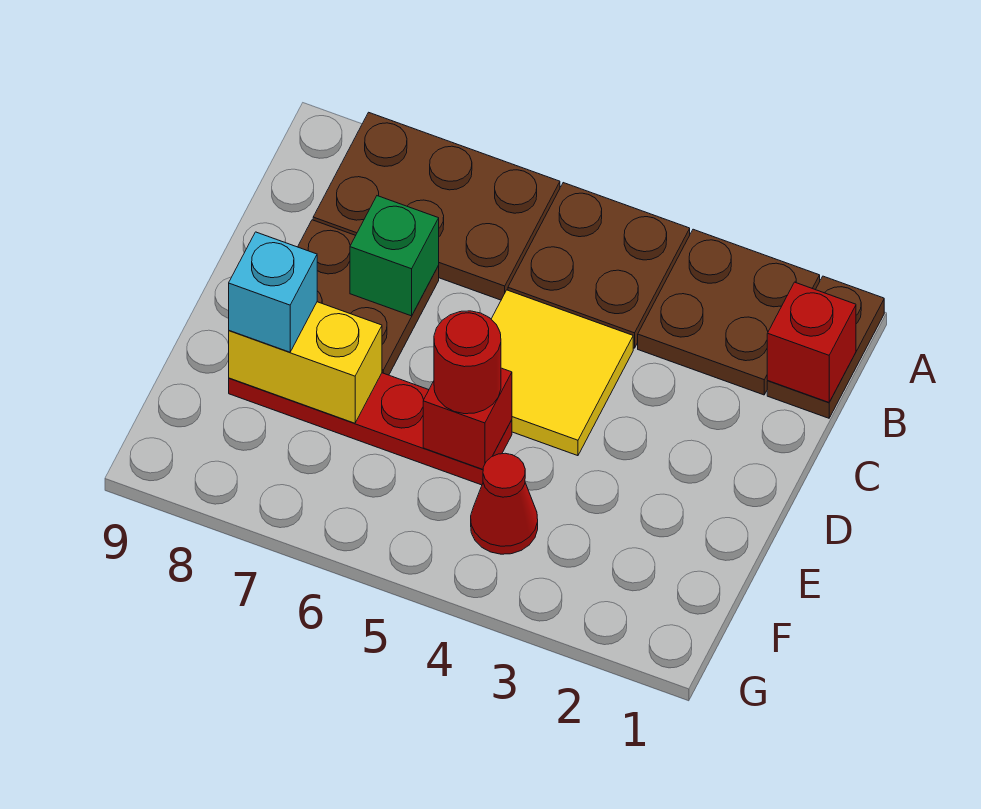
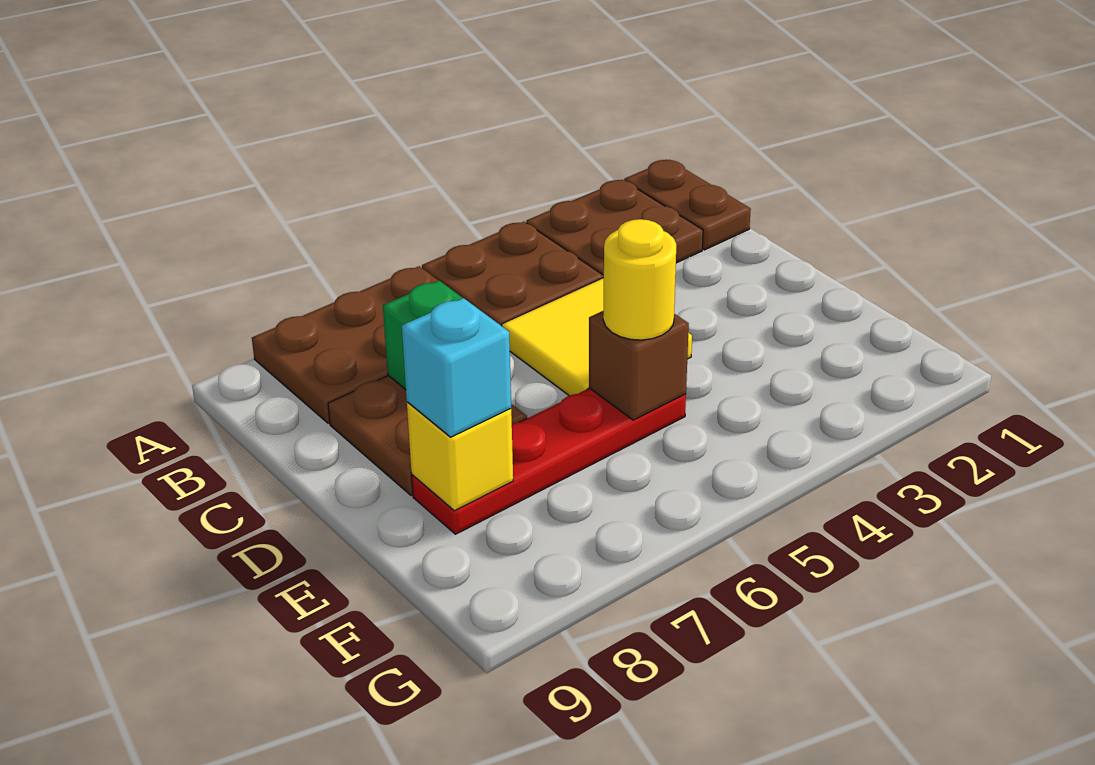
red 1x1 brick [767,282,856,402] -> none
red 1x1 brick [423,368,512,469] -> brown 1x1 brick [589,311,689,420]
red 1x1 round brick [434,311,501,414] -> yellow 1x1 round brick [603,219,676,340]
yellow 1x2 brick [229,302,382,423] -> yellow 1x1 brick [407,402,513,511]
red 1x1 cone [471,453,538,554] -> none

